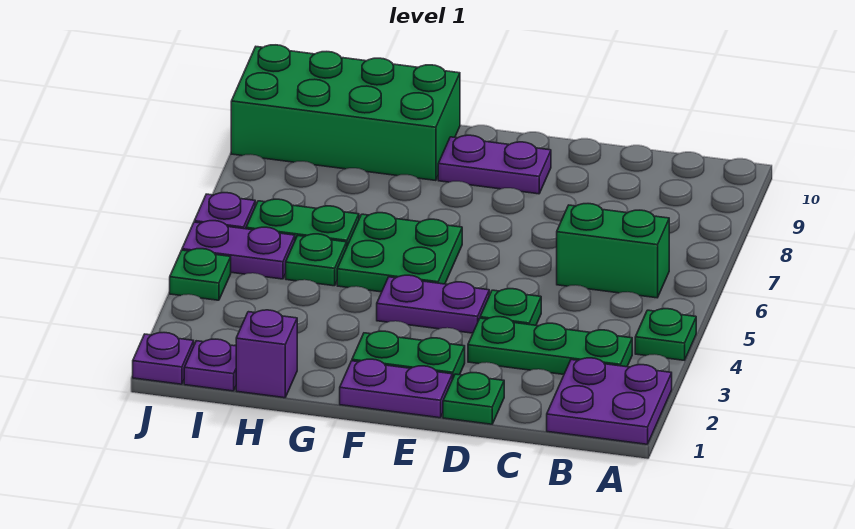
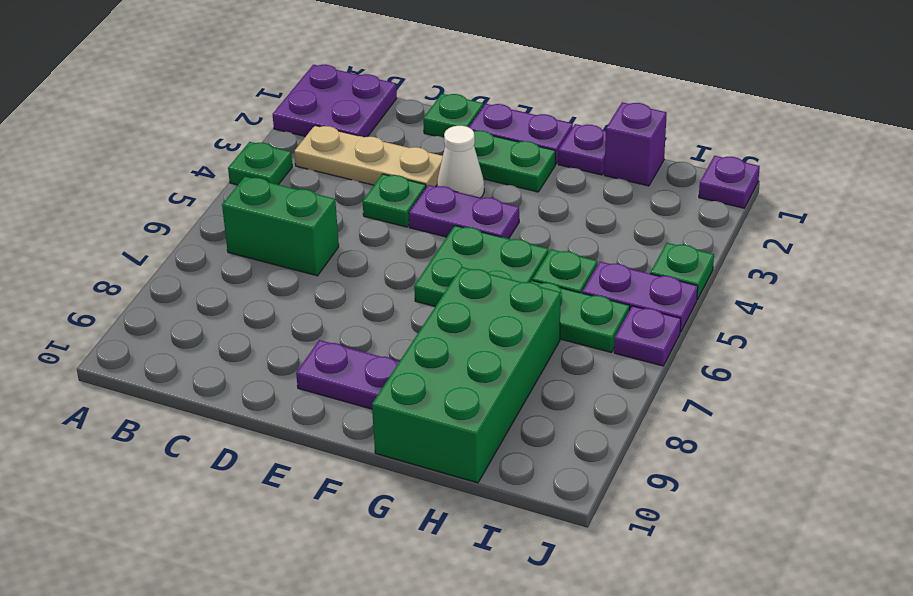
green 1x3 plate [468,317,632,374] -> tan 1x3 plate [294,126,443,187]
none -> white 1x1 cone [437,126,484,198]
green 2x4 brick [231,45,460,181] -> green 2x4 brick turned to [372,267,561,483]
purple 1x1 plate [184,339,236,391] -> purple 1x1 plate moved to [558,124,606,175]

